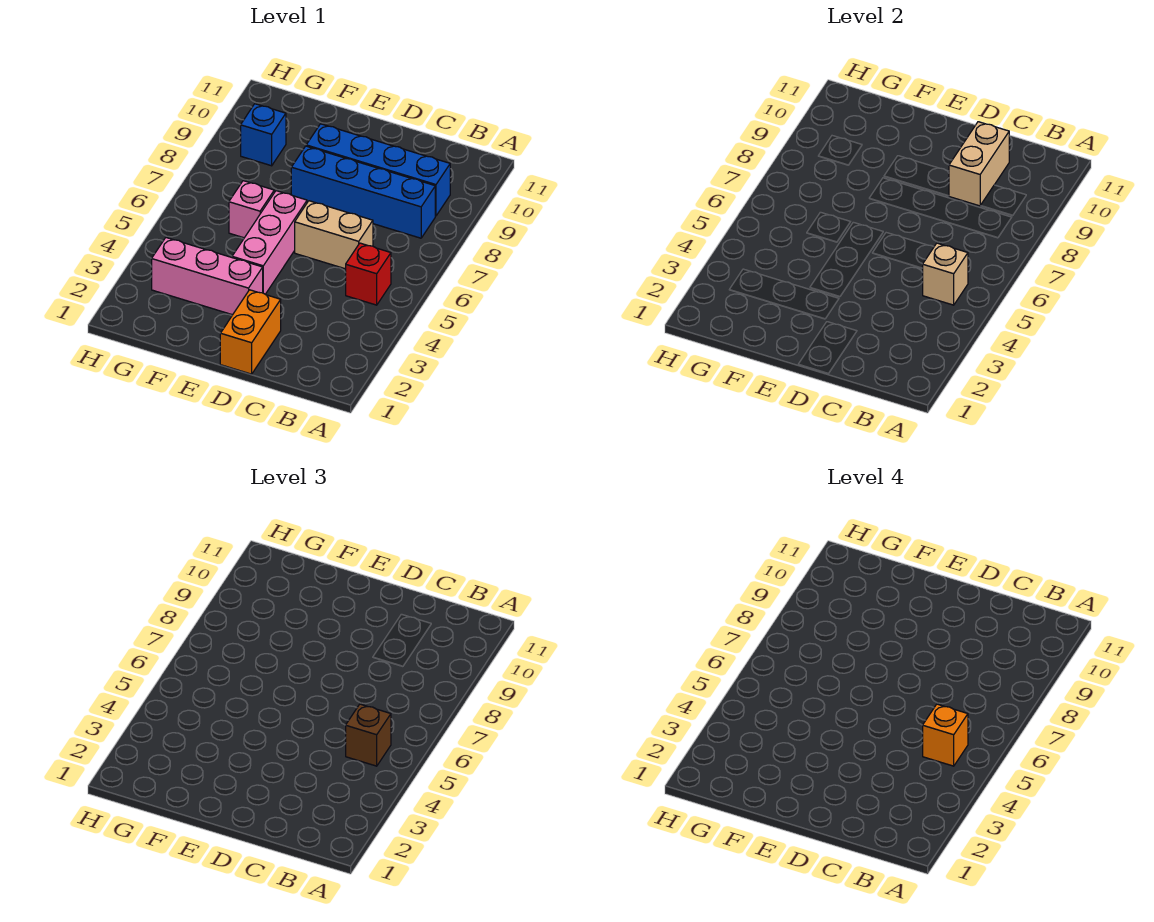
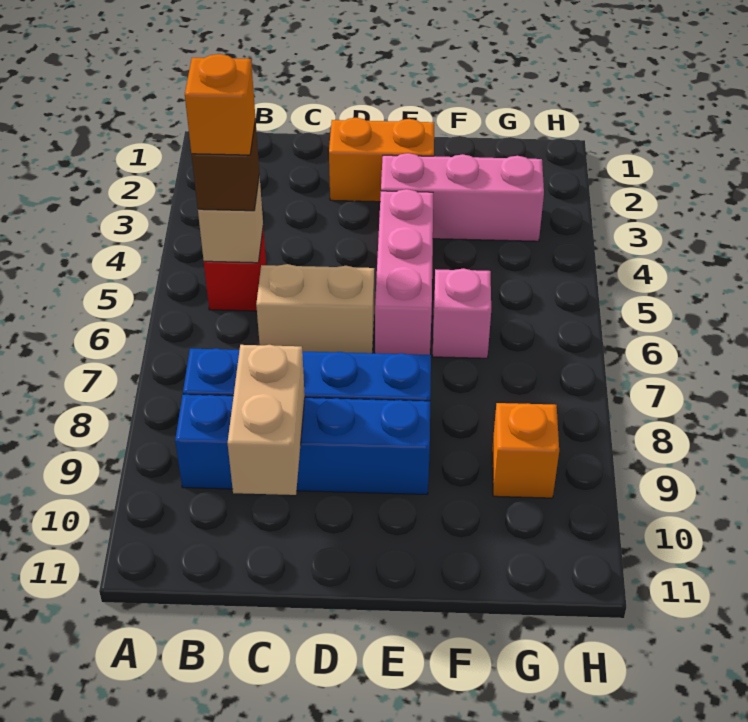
orange 1x2 brick [220,290,281,374] -> orange 1x2 brick turned to [329,118,434,202]
blue 1x1 brick [241,104,286,166] -> orange 1x1 brick [492,403,559,498]

